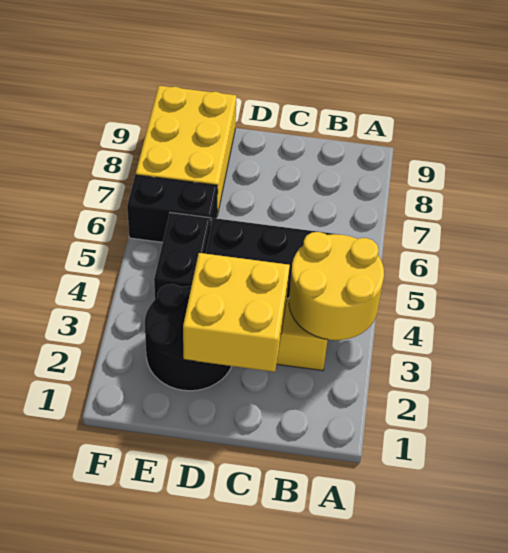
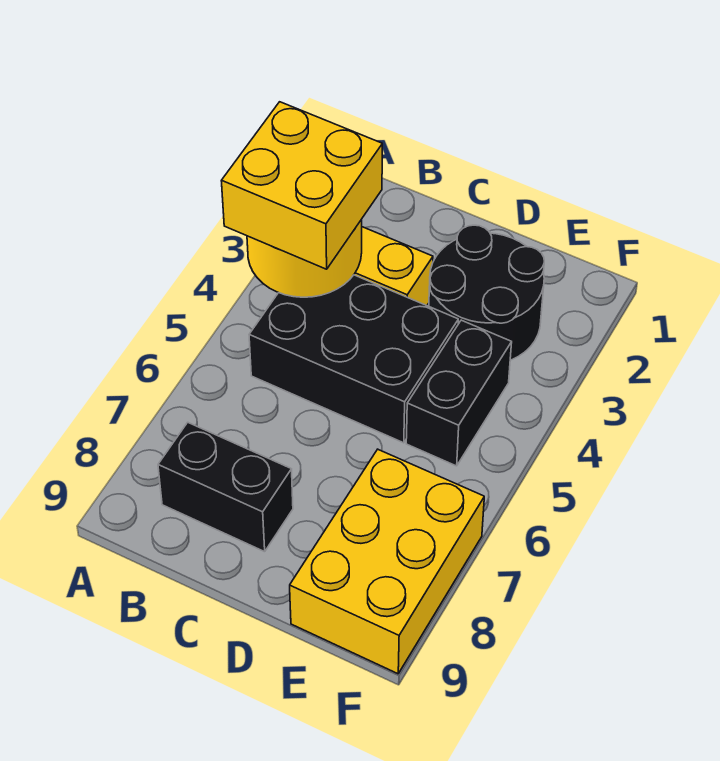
yellow 2x2 brick [183,253,290,372] -> yellow 2x2 brick moved to [221,102,382,269]
black 1x2 brick [127,175,218,242] -> black 1x2 brick moved to [158,422,293,552]

